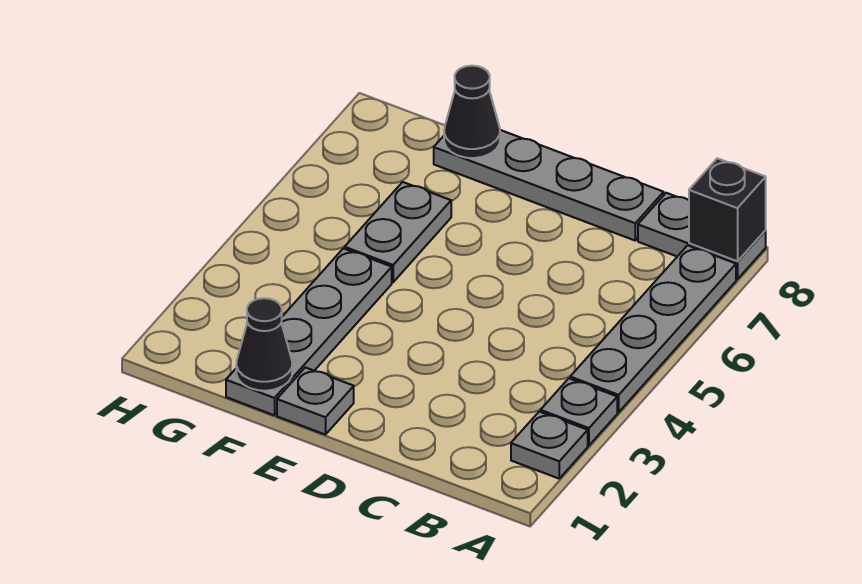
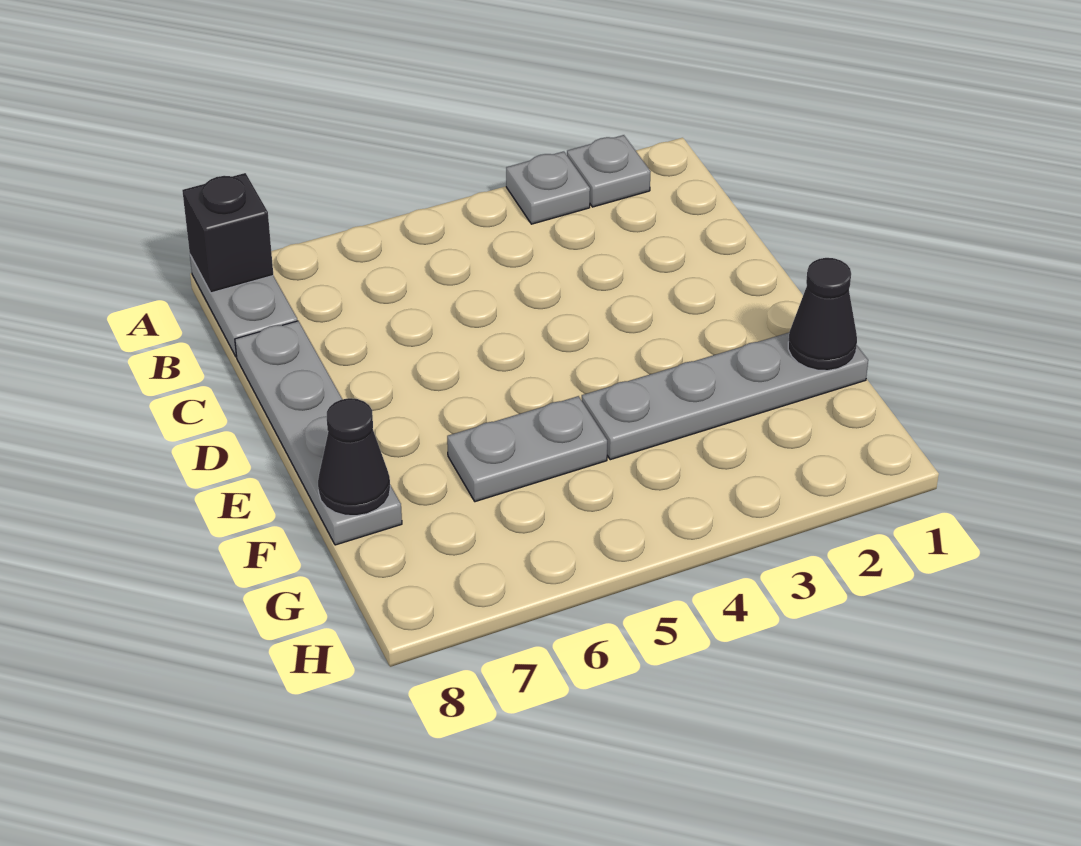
grey 1x4 plate [570,245,736,412] -> none
grey 1x1 plate [277,367,354,435] -> none

